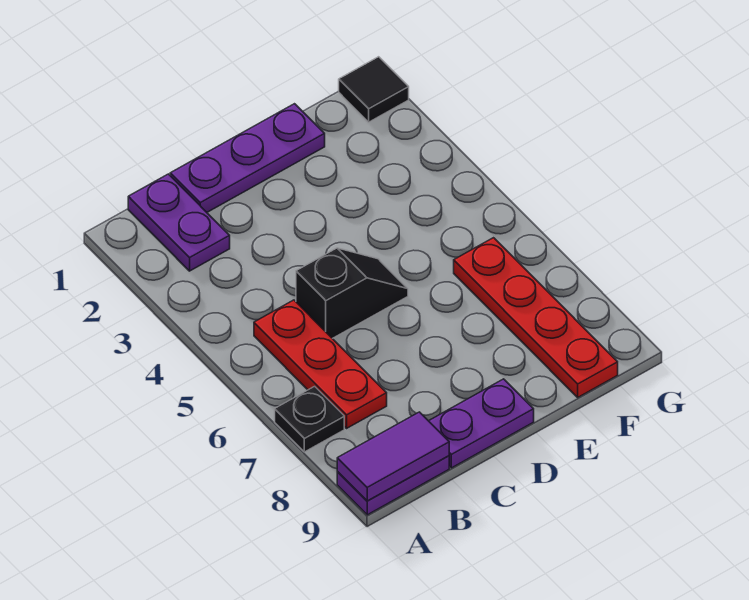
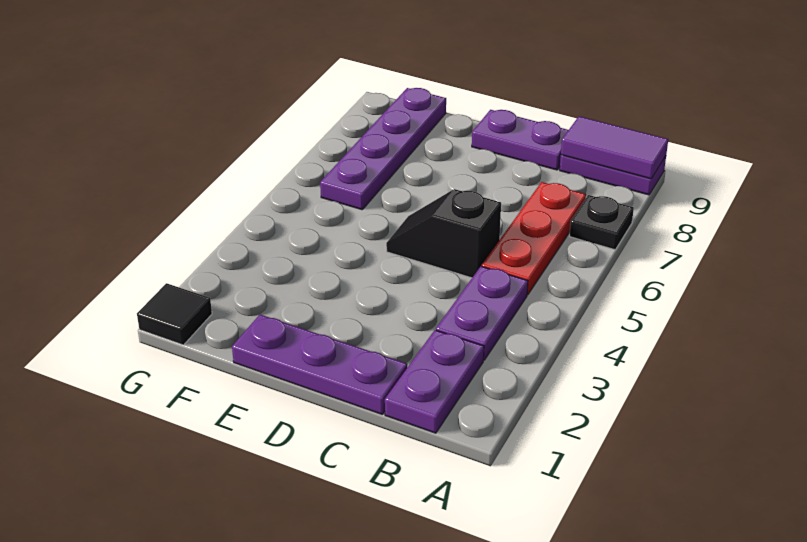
none -> purple 1x2 plate [436,266,528,360]
red 1x4 plate [454,238,618,397] -> purple 1x4 plate [320,88,446,210]

